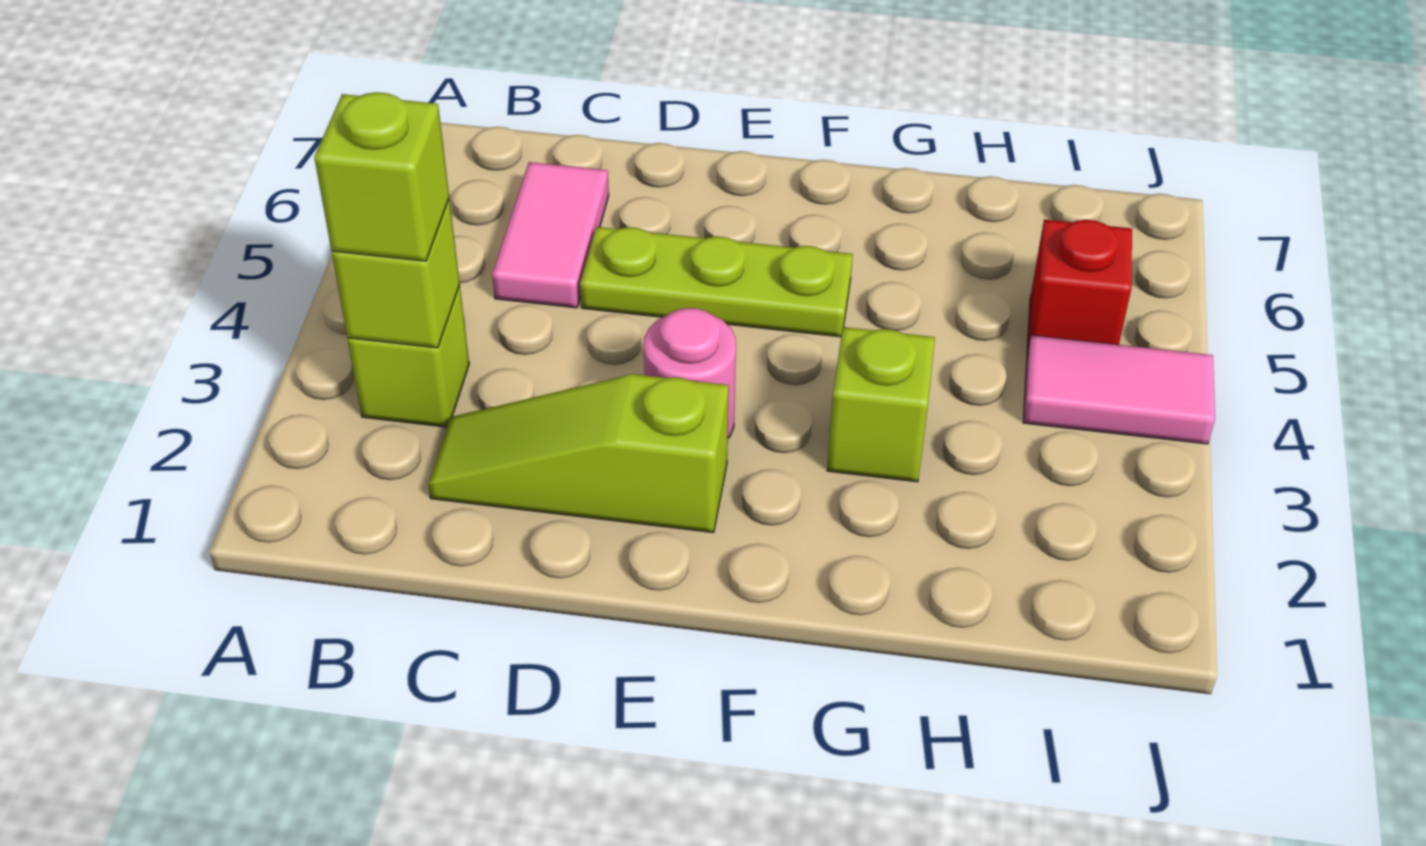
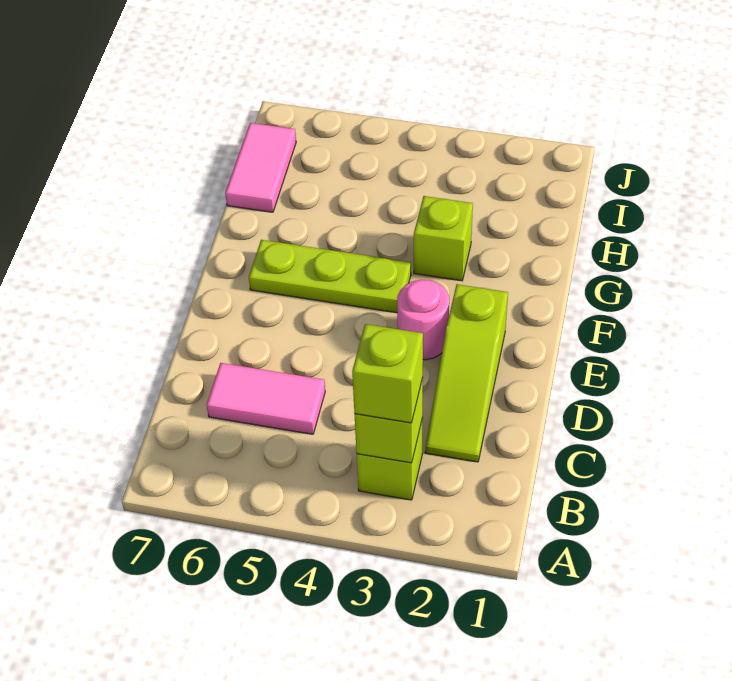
lime 1x3 plate [580,227,853,337] -> lime 1x3 plate turned to [249,240,411,313]
pink 1x2 tile [1023,335,1215,444] -> pink 1x2 tile moved to [225,123,296,212]
red 1x1 brick [1027,219,1132,356] -> none

